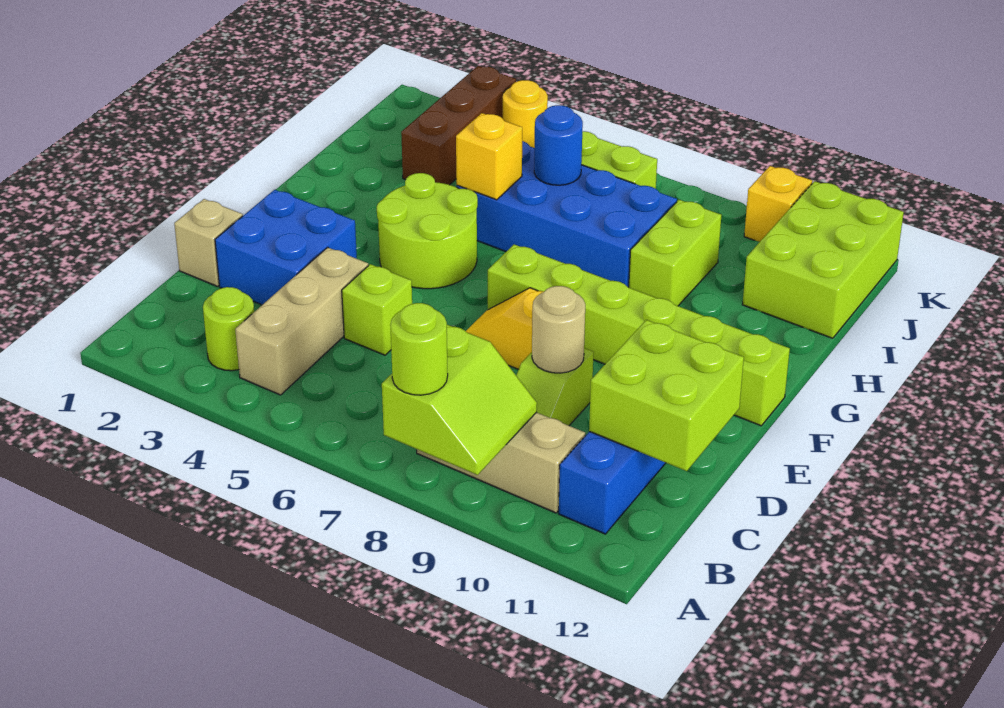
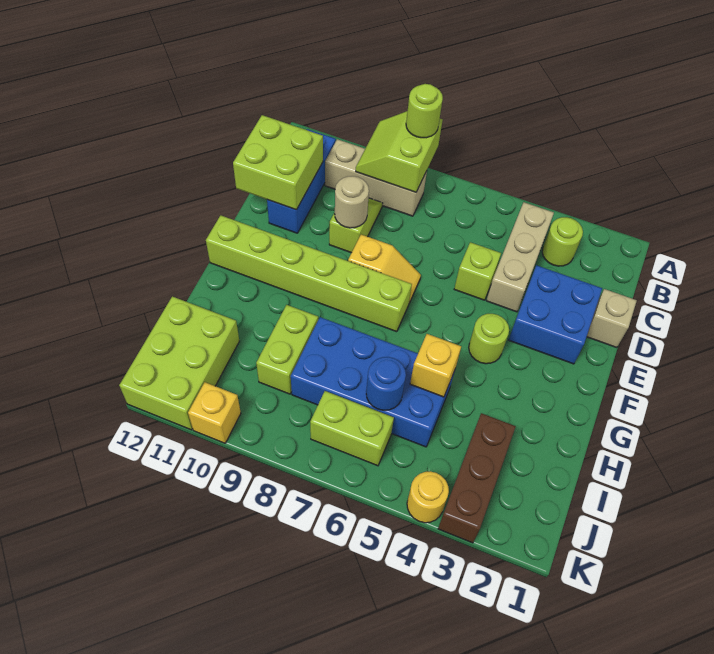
lime 2x2 round brick [377,173,478,289] -> lime 1x1 round brick [469,314,509,364]

